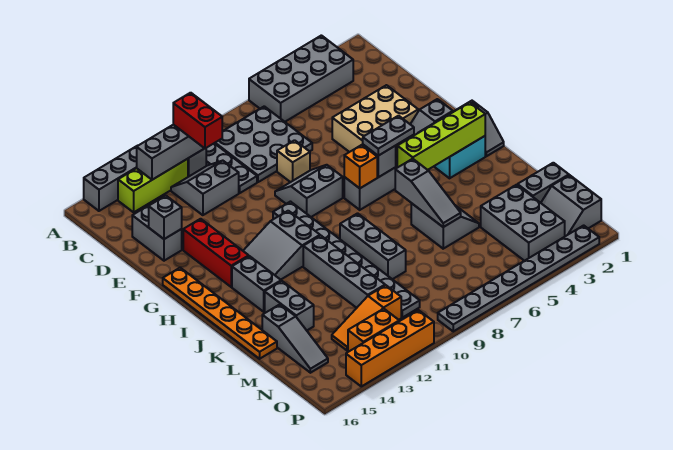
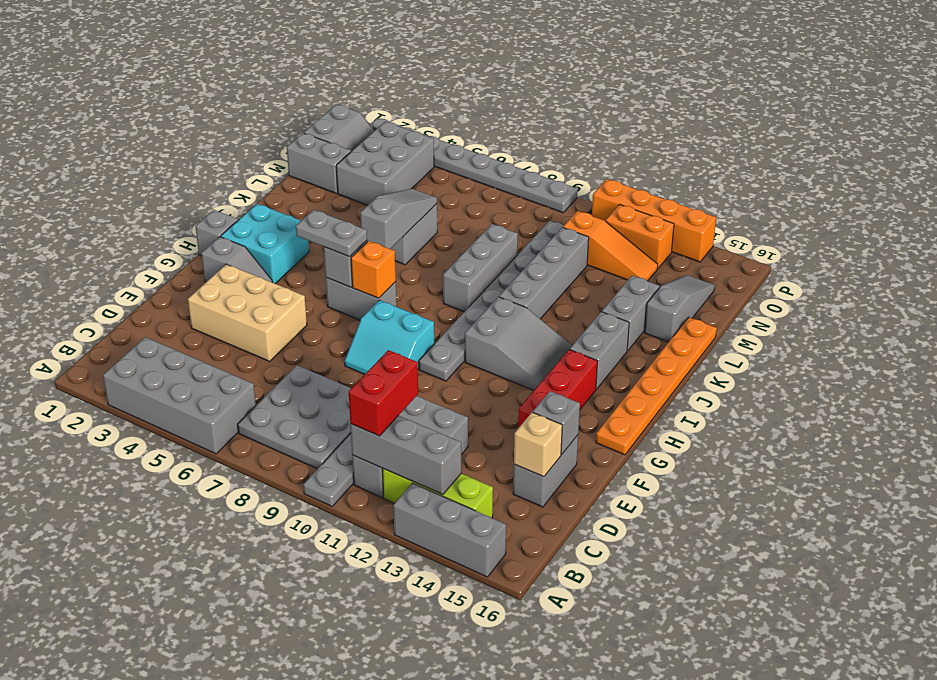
tan 1x1 brick [277,140,310,182] -> tan 1x1 brick moved to [514,412,562,477]
grey 2x2 slope [275,165,343,217] -> cyan 2x2 slope [345,300,434,374]
lime 1x4 brick [397,102,485,170] -> none

